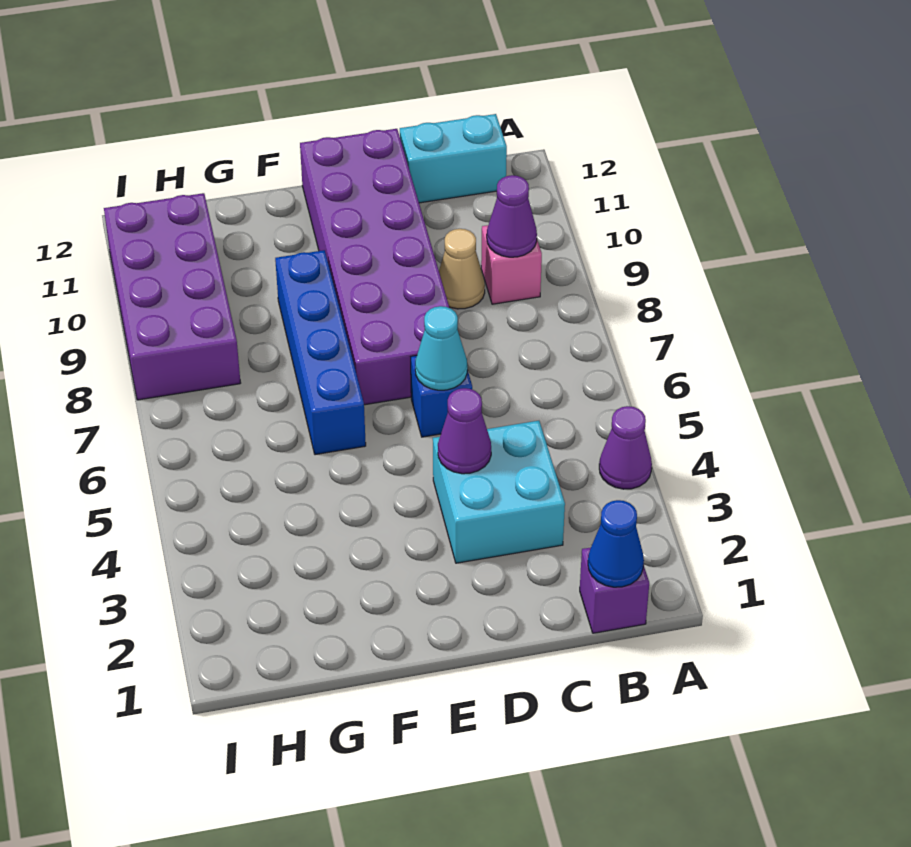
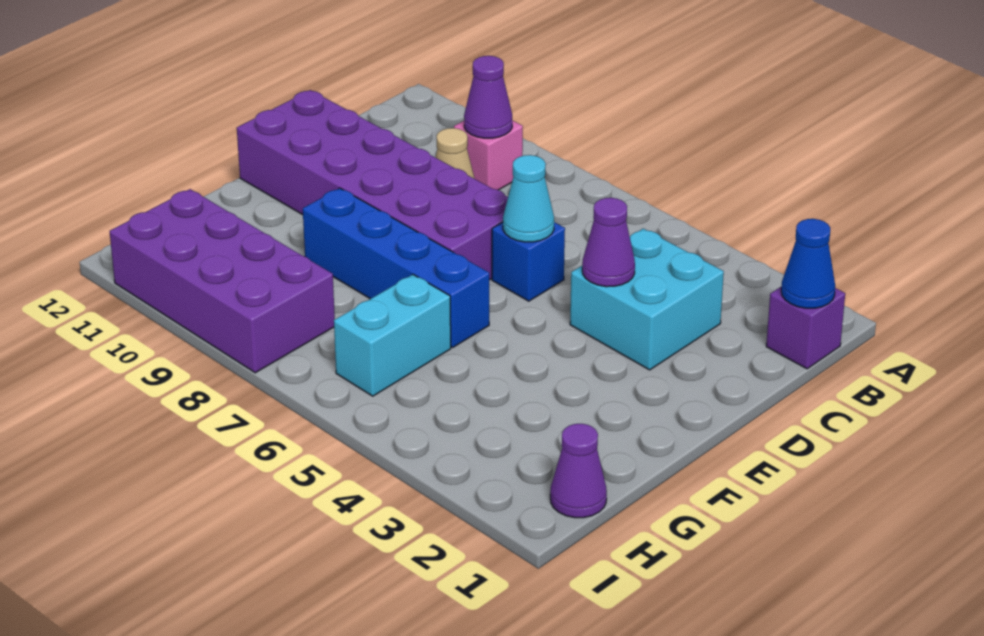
purple 1x1 cone [599,406,652,489] -> purple 1x1 cone moved to [550,424,607,518]
cyan 1x2 brick [400,114,507,203] -> cyan 1x2 brick moved to [334,275,451,396]

